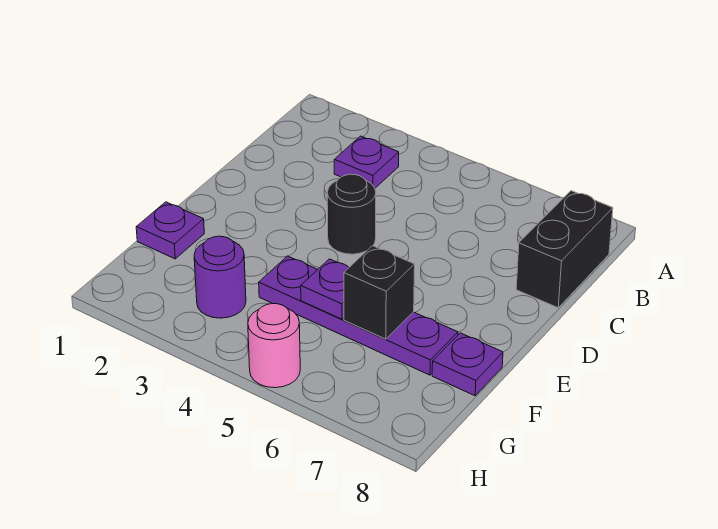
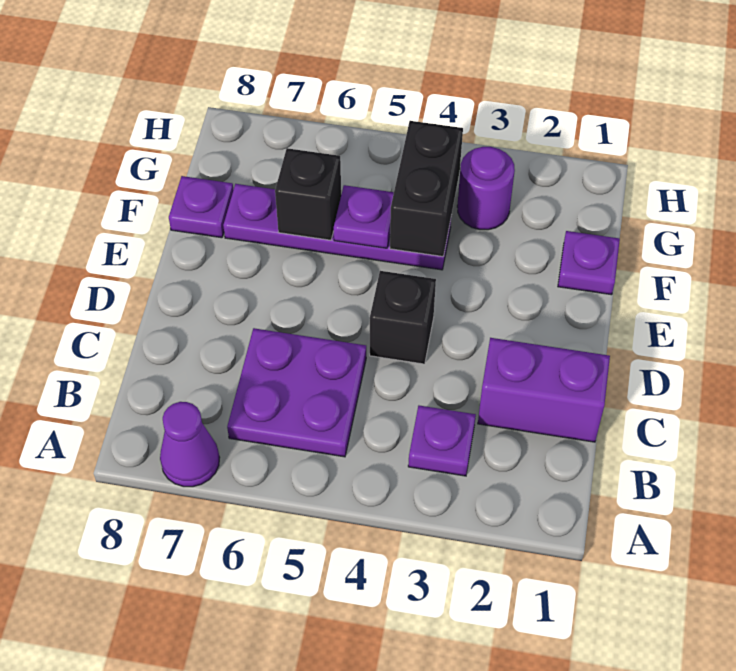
none -> purple 1x1 cone [160,402,220,487]
none -> purple 2x2 plate [227,328,366,457]
black 1x2 brick [516,191,613,308] -> black 1x2 brick moved to [390,121,463,257]
none -> purple 1x2 brick [478,338,610,442]
black 1x1 round brick [327,174,376,254] -> black 1x1 brick [370,271,436,364]
pink 1x1 round brick [248,304,300,388] -> none

